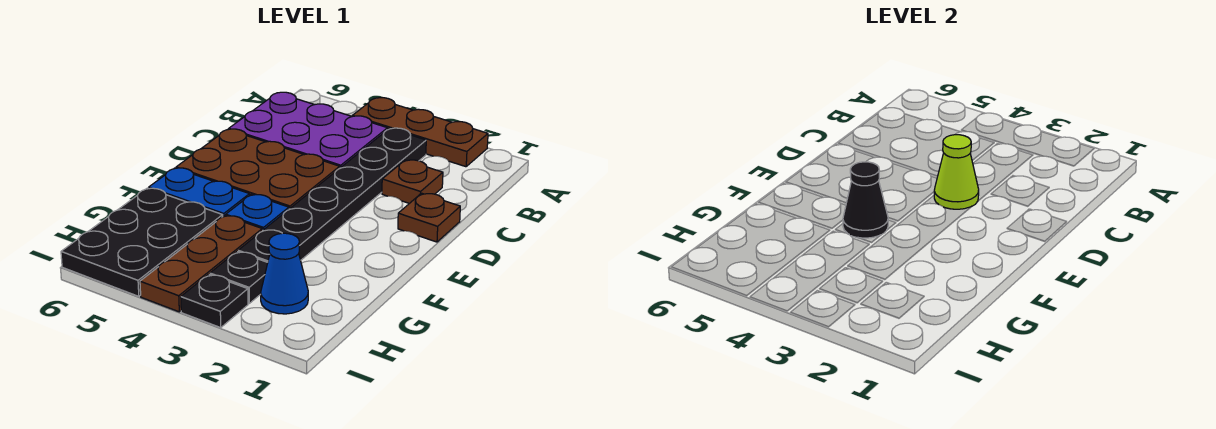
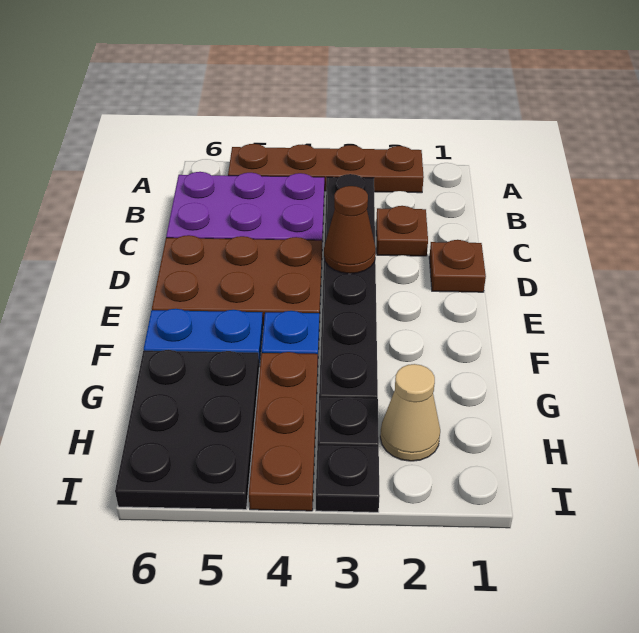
brown 1x3 plate [352,98,488,167] -> brown 1x4 plate [228,144,424,193]
lime 1x1 cone [934,135,979,209] -> brown 1x1 cone [324,186,376,274]
black 1x1 cone [843,162,888,238] -> none
blue 1x1 cone [261,233,308,314] -> tan 1x1 cone [380,364,440,461]

